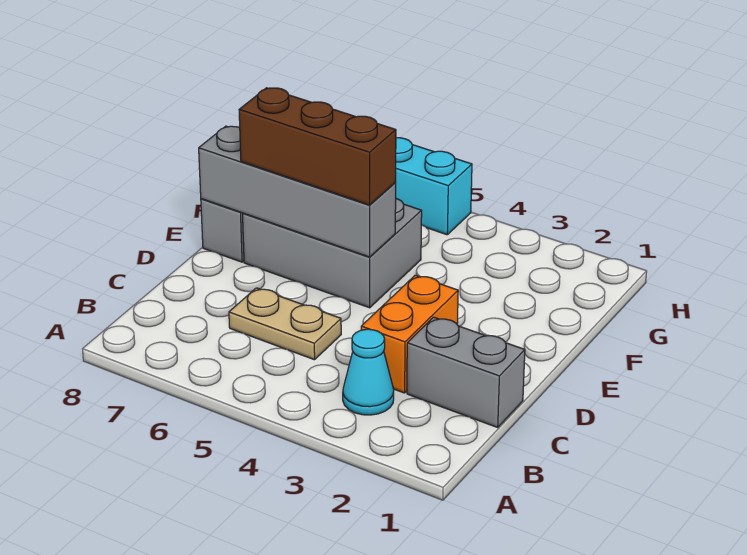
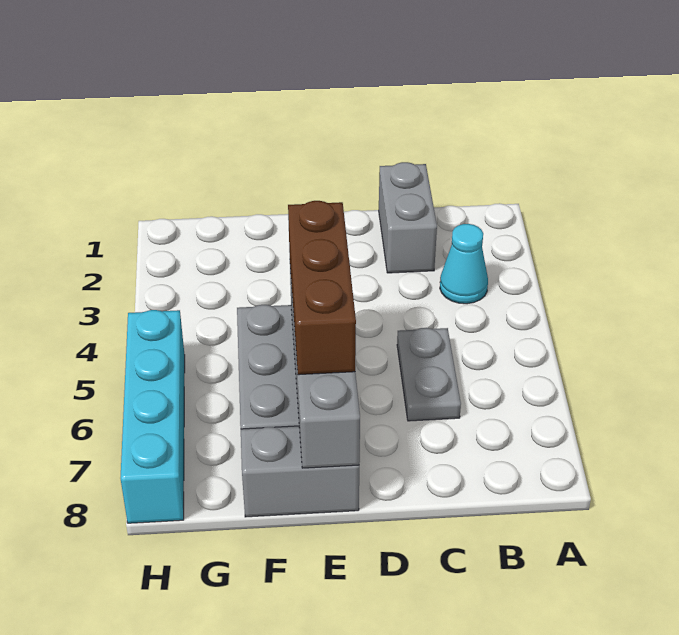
orange 1x2 brick [361,275,458,393] -> none
tan 1x2 plate [229,288,341,360] -> grey 1x2 plate [397,328,461,421]

